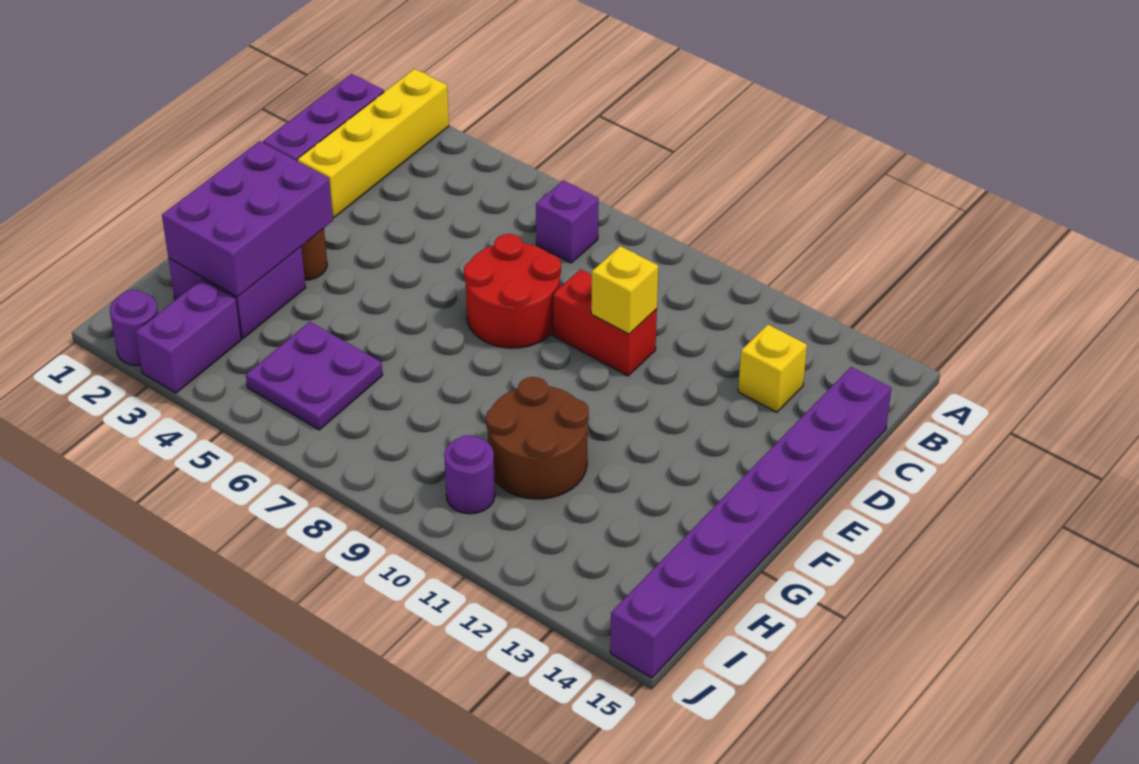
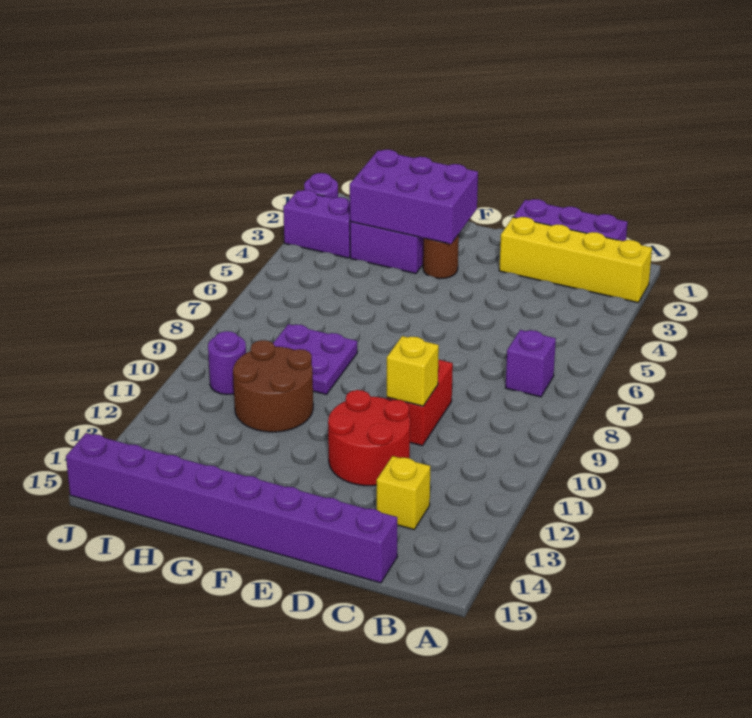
red 2x2 round brick [464,234,561,348] -> red 2x2 round brick moved to [328,390,410,486]
purple 2x2 plate [246,322,383,430] -> purple 2x2 plate moved to [273,324,357,395]

